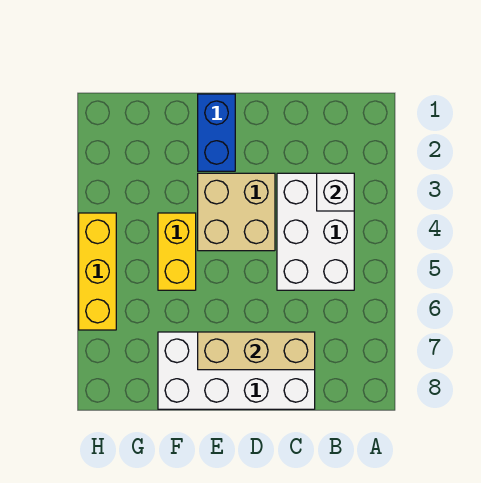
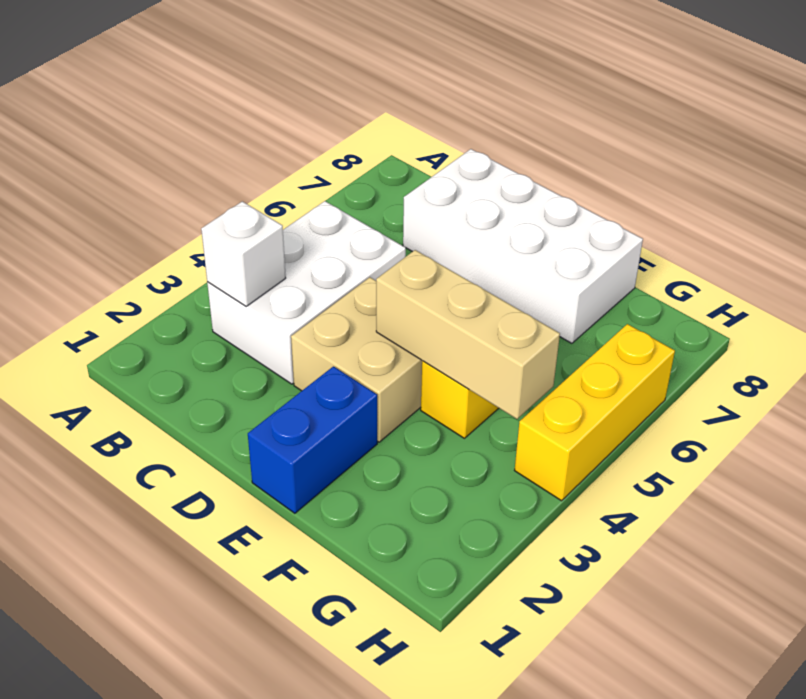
tan 1x3 brick [198,332,315,370] -> tan 1x3 brick moved to [376,250,560,419]

